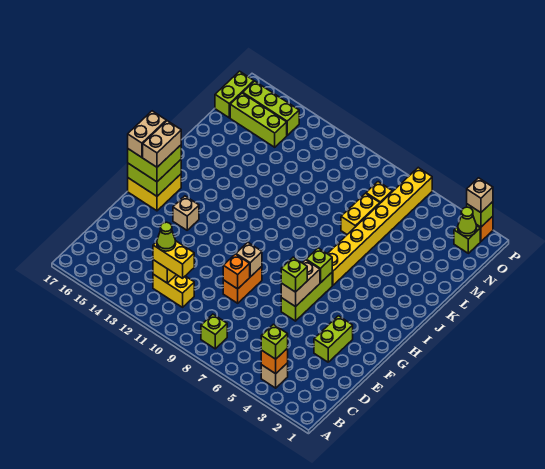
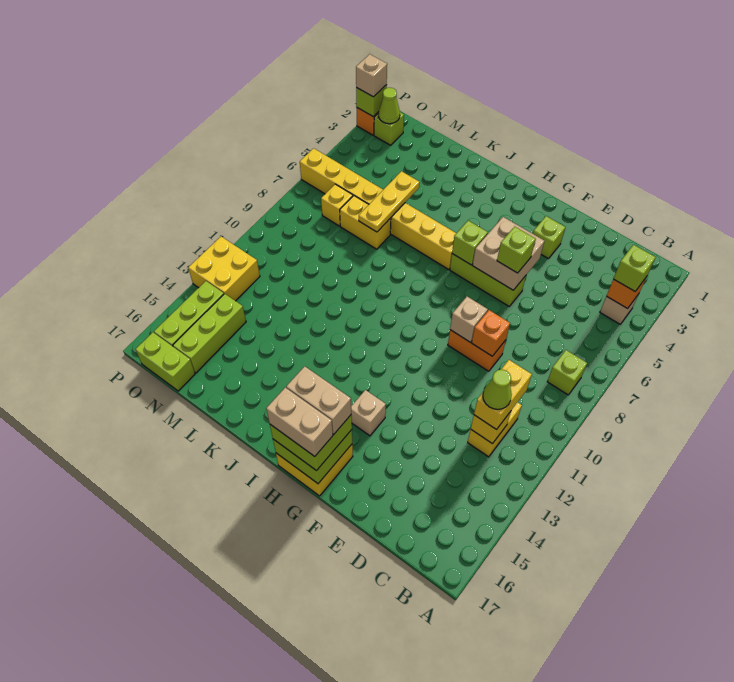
lime 1x2 brick [314,316,353,362] -> lime 1x1 brick [533,216,565,259]
tan 1x2 brick [281,260,320,307] -> tan 2x2 brick [472,217,544,290]
none -> yellow 1x3 plate [359,171,420,232]
none -> yellow 2x2 brick [188,237,260,301]

